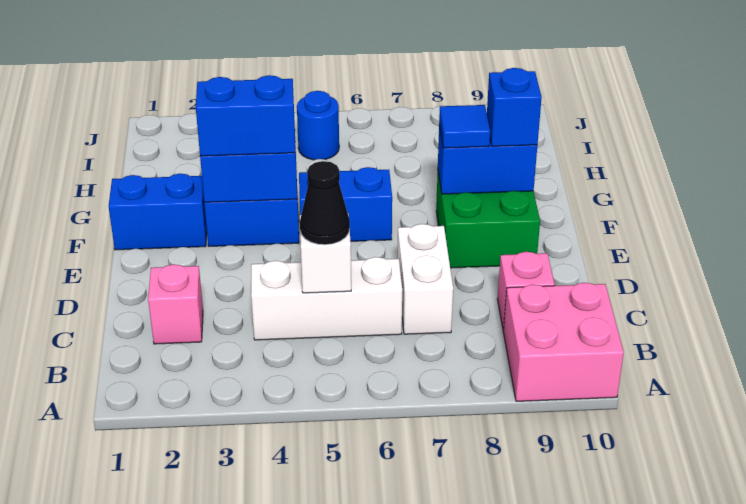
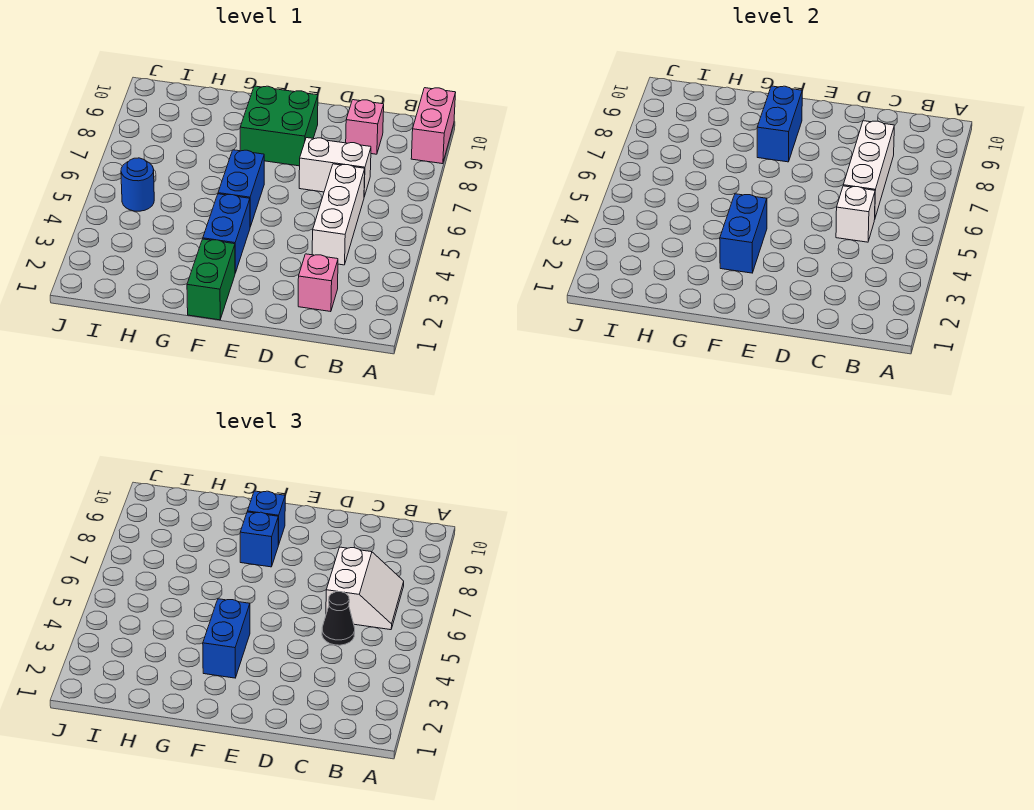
pink 2x2 brick [503,283,624,401] -> pink 1x2 brick [411,88,456,164]
none -> white 2x2 slope [326,547,404,630]
none -> white 1x3 brick [843,121,894,217]
blue 1x2 brick [109,174,207,250] -> green 1x2 brick [187,239,235,320]
blue 1x1 tile [439,105,490,148] -> blue 1x1 brick [240,512,278,567]

